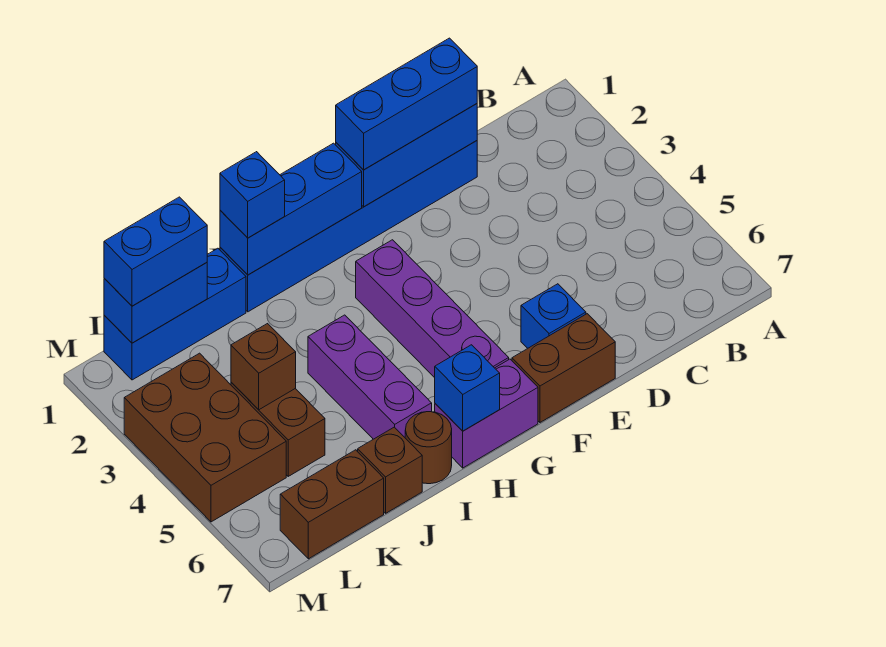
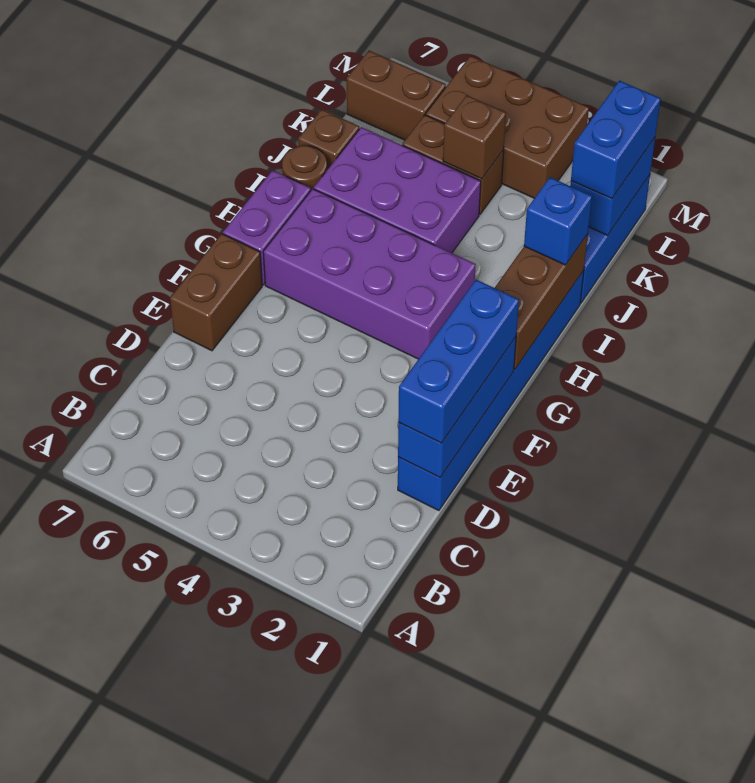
blue 1x1 brick [521,284,586,348] -> none
blue 1x3 brick [220,143,362,275] -> brown 1x3 brick [495,234,588,370]
purple 1x4 brick [356,240,509,378] -> purple 2x4 brick [263,189,476,359]
blue 1x1 brick [435,345,500,431] -> none
purple 1x3 brick [308,315,432,439] -> purple 2x3 brick [314,127,481,253]
brown 1x2 brick [280,450,384,559] -> brown 1x2 brick turned to [347,51,446,140]

